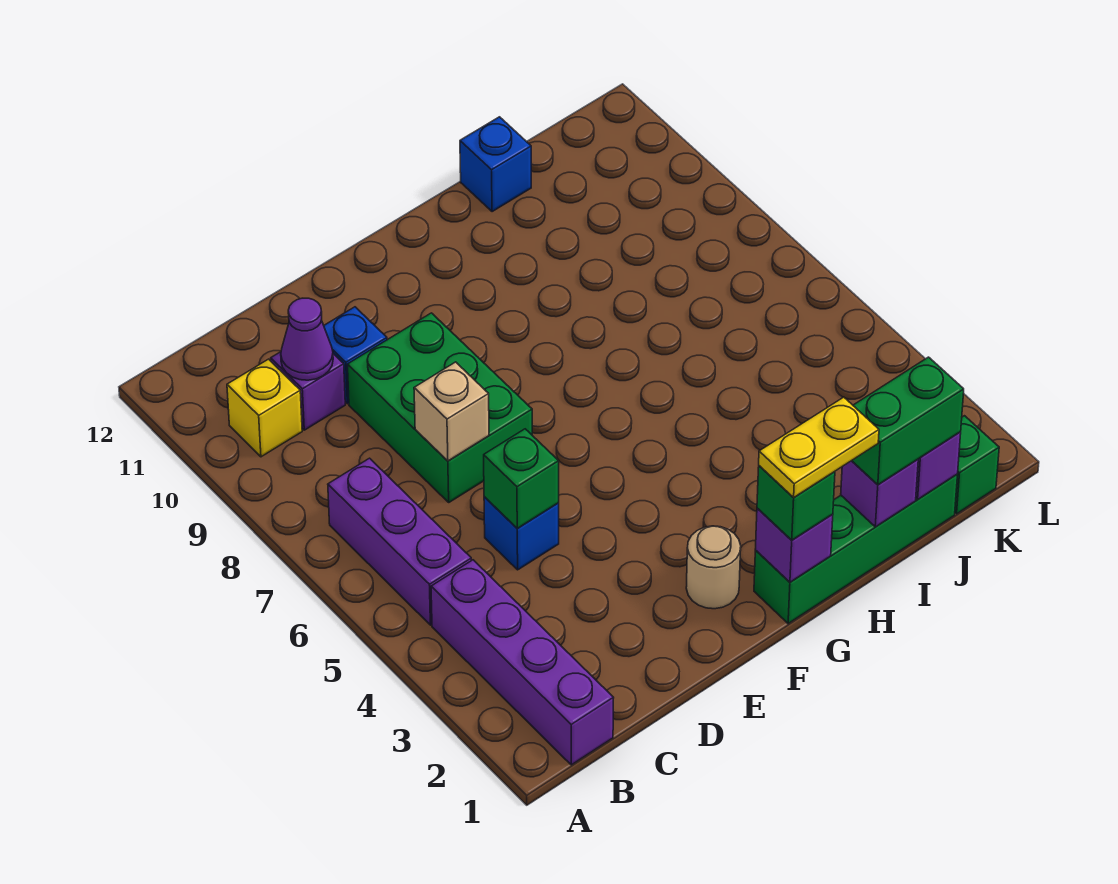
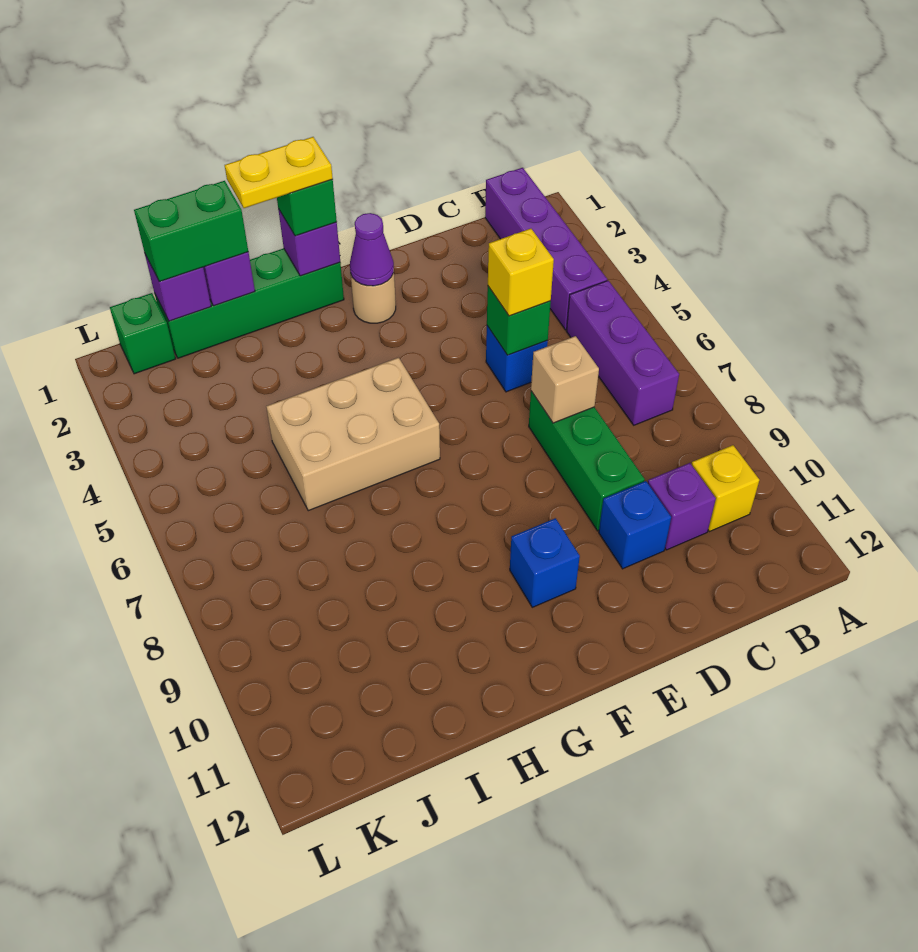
purple 1x1 cone [281,298,333,380] -> purple 1x1 cone moved to [350,213,394,286]
none -> yellow 1x1 brick [488,229,554,316]
green 2x3 brick [347,313,532,502] -> green 1x3 brick [529,391,645,531]
none -> tan 2x3 brick [266,358,440,511]
blue 1x1 brick [460,117,531,212] -> blue 1x1 brick moved to [510,518,580,607]

